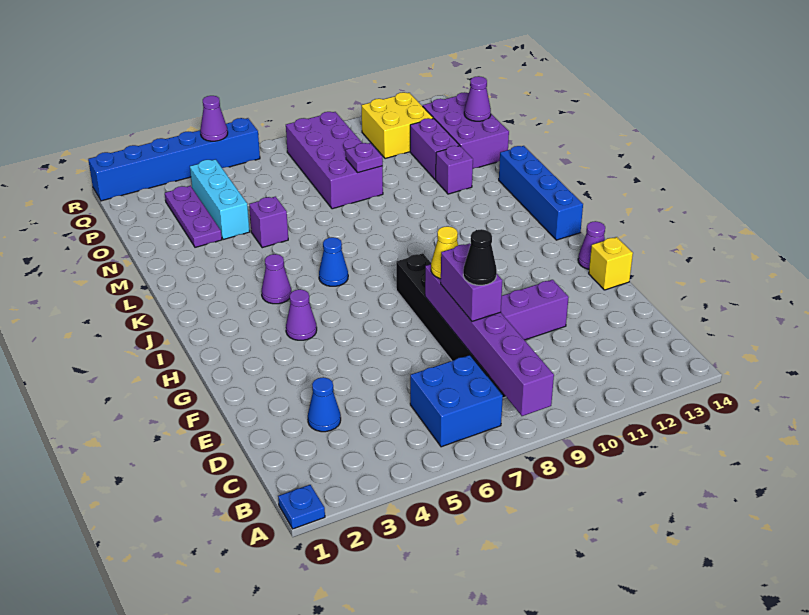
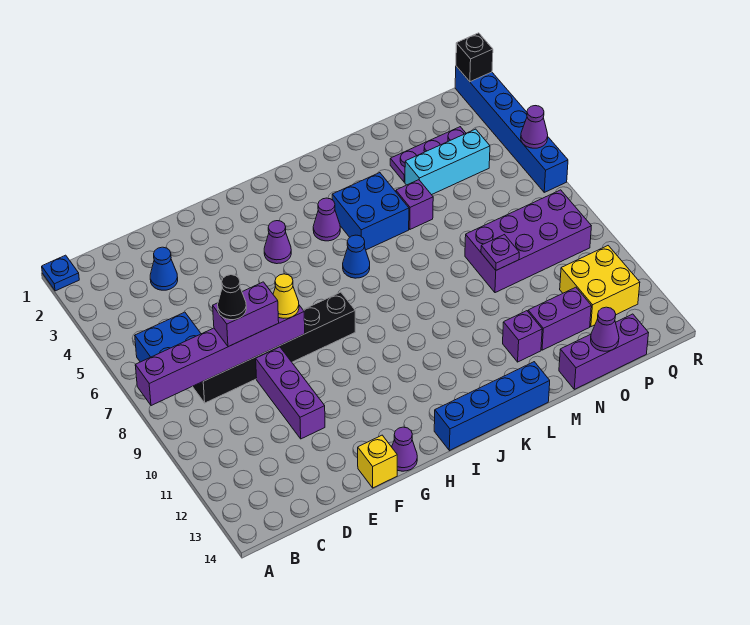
none -> blue 2x2 brick [332,173,409,250]
purple 2x3 brick [423,92,509,168] -> purple 1x3 brick [559,314,648,389]
none -> black 1x1 brick [456,33,493,82]

